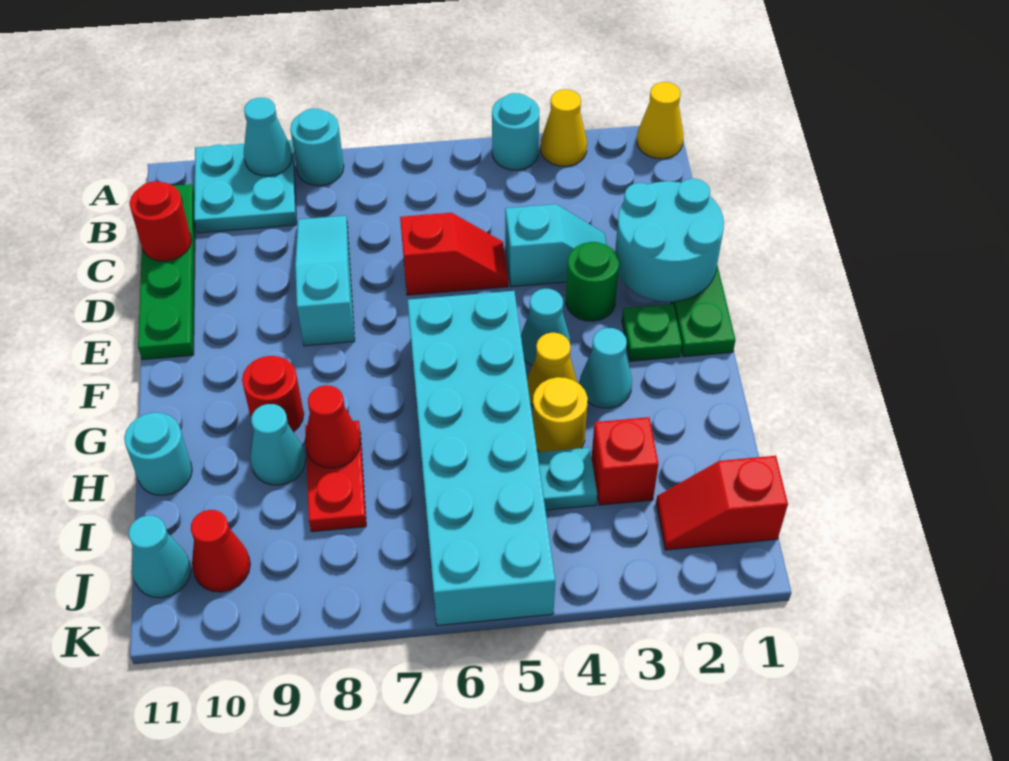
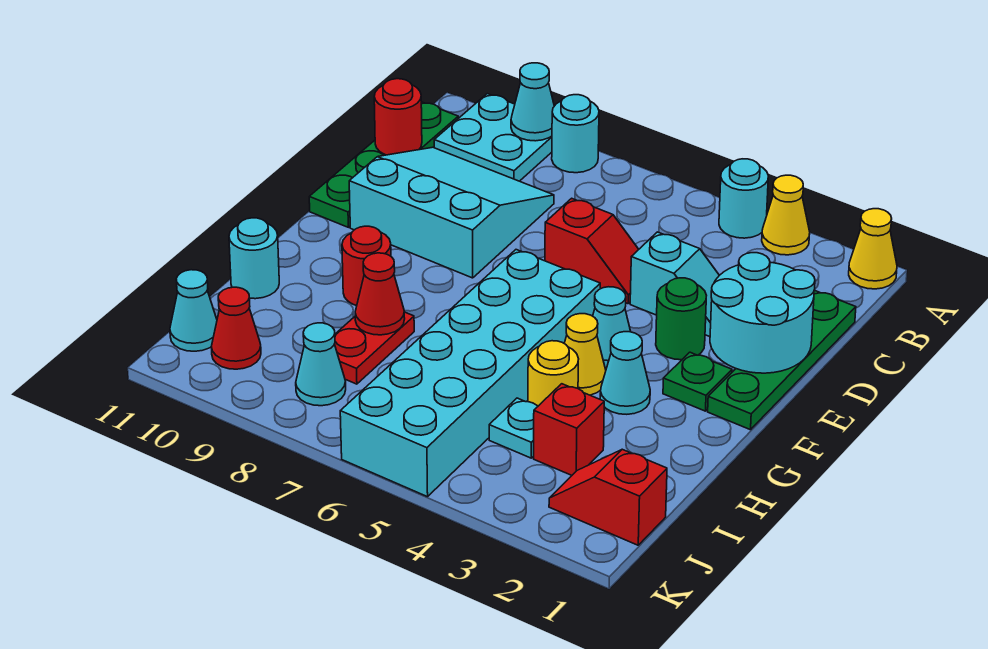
cyan 1x3 slope [295,216,355,346] -> cyan 3x3 slope [349,147,554,278]
cyan 1x1 cone [250,404,306,485] -> cyan 1x1 cone moved to [296,323,346,406]

